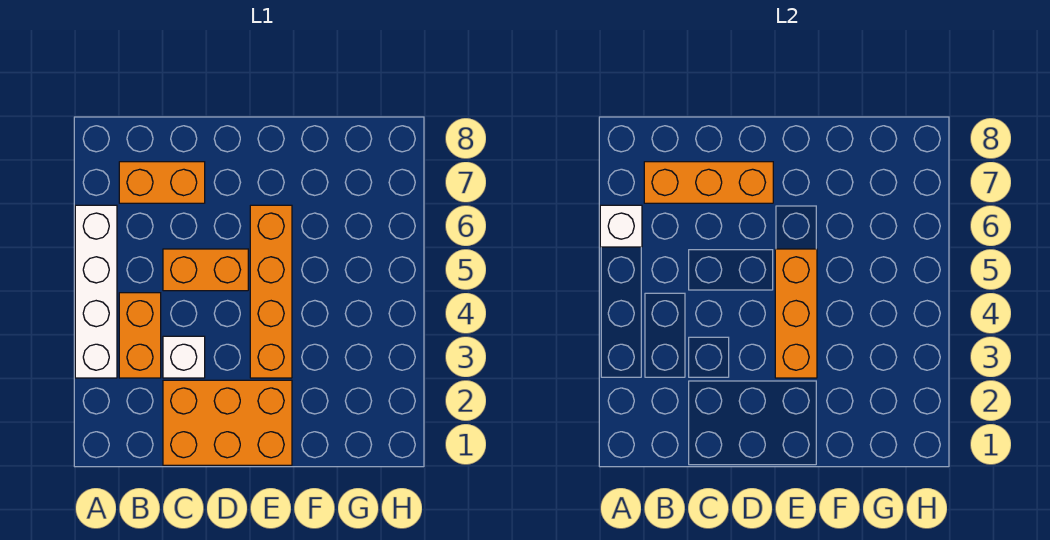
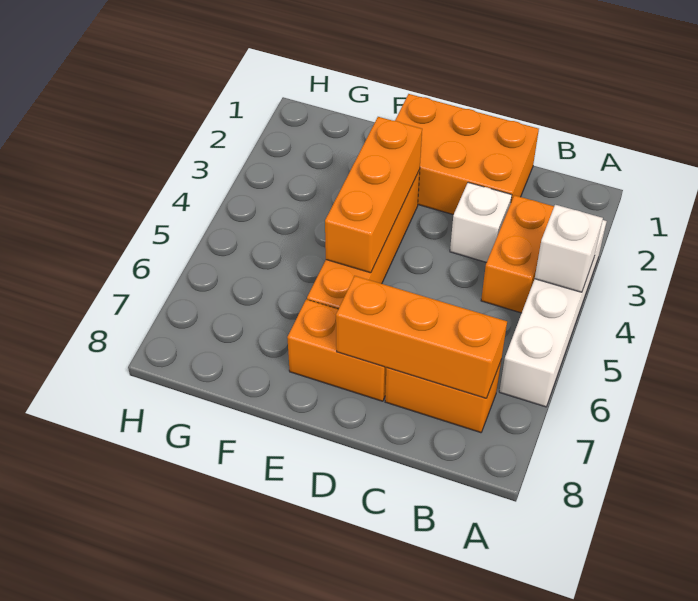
white 1x1 brick [600,205,642,247] -> white 1x1 brick moved to [535,205,603,292]
orange 1x2 brick [163,249,248,291] -> orange 1x2 brick moved to [287,299,387,401]

